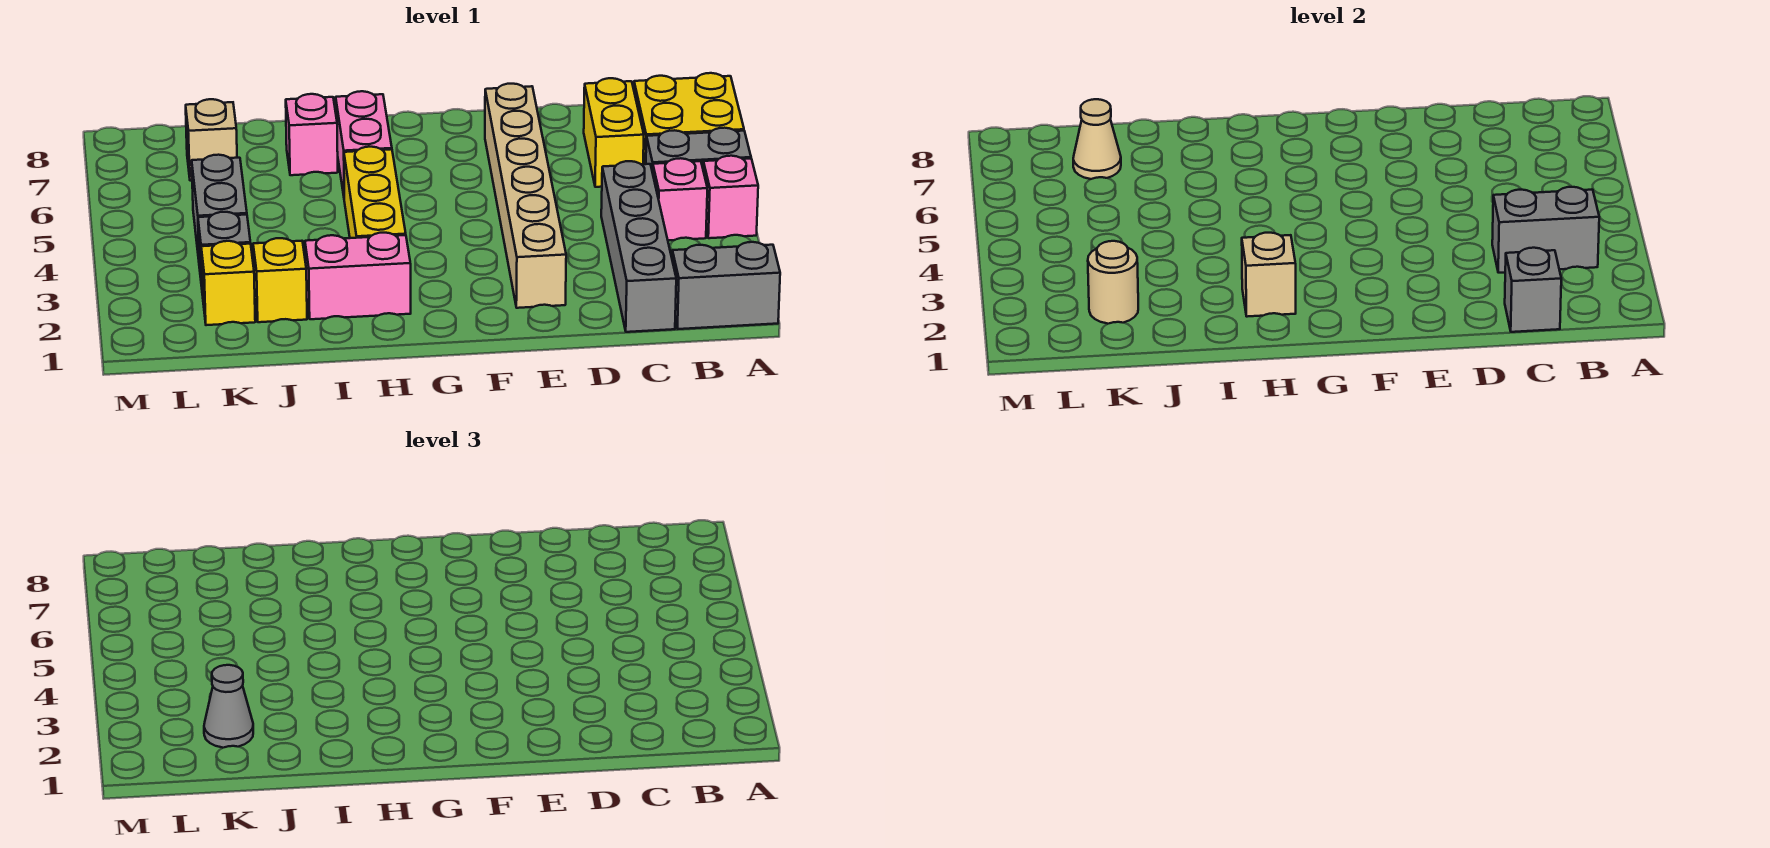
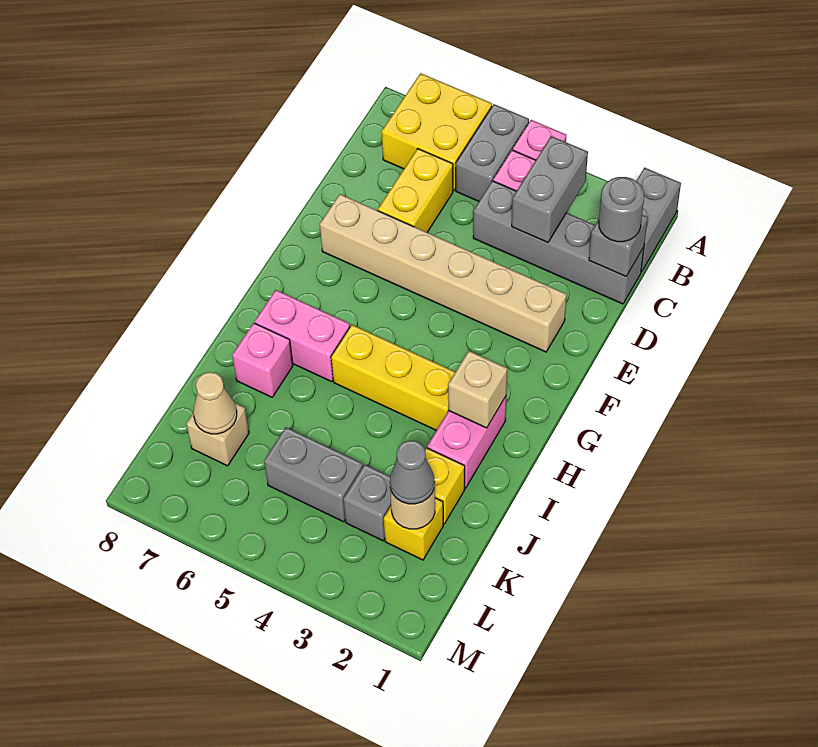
none -> grey 1x1 round brick [599,177,644,242]
yellow 1x2 brick [584,78,644,187] -> yellow 1x2 brick turned to [378,149,453,232]

